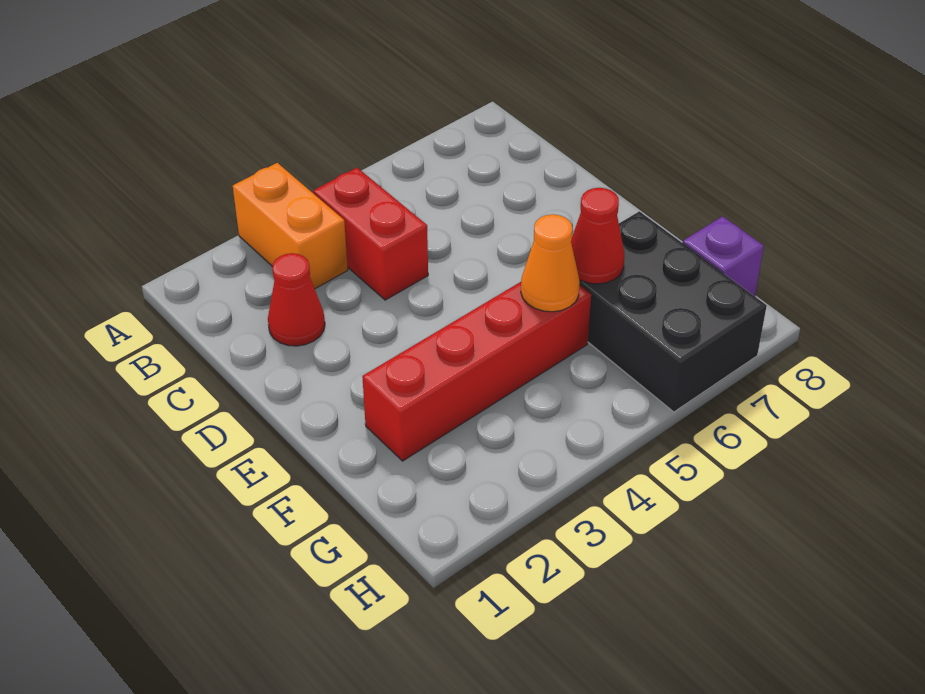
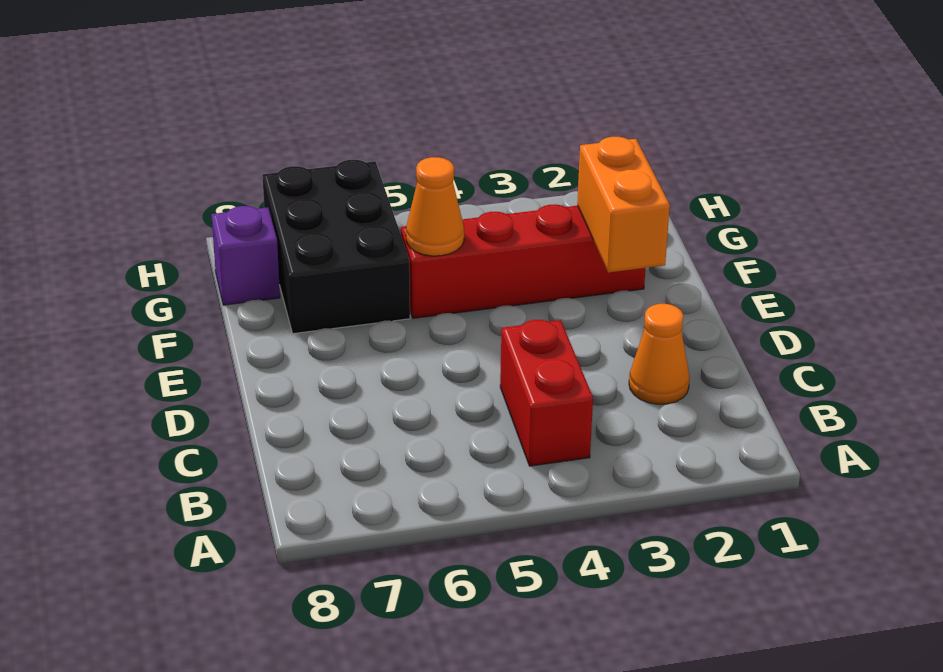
orange 1x2 brick [233,163,348,289] -> orange 1x2 brick moved to [577,137,670,273]
red 1x1 cone [268,253,325,346] -> orange 1x1 cone [629,304,690,404]
red 1x1 cone [571,188,624,284] -> none

